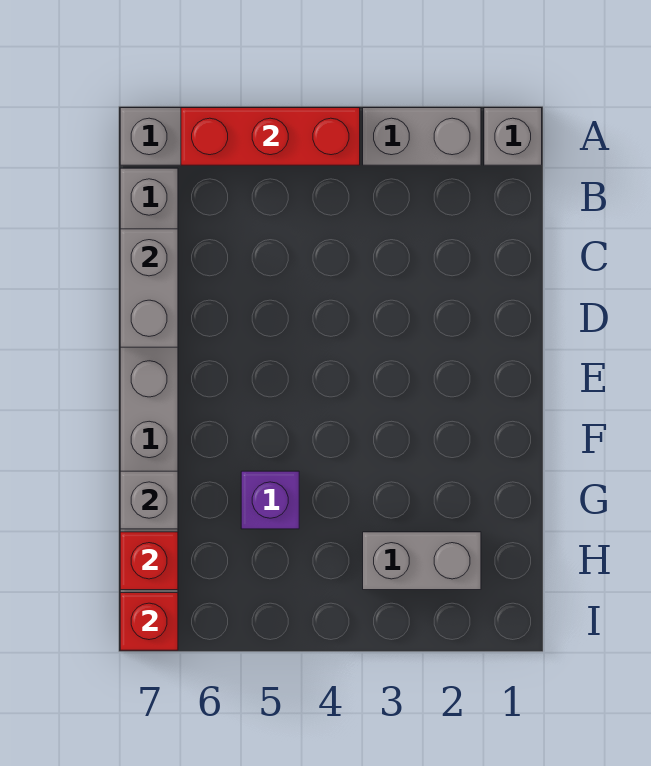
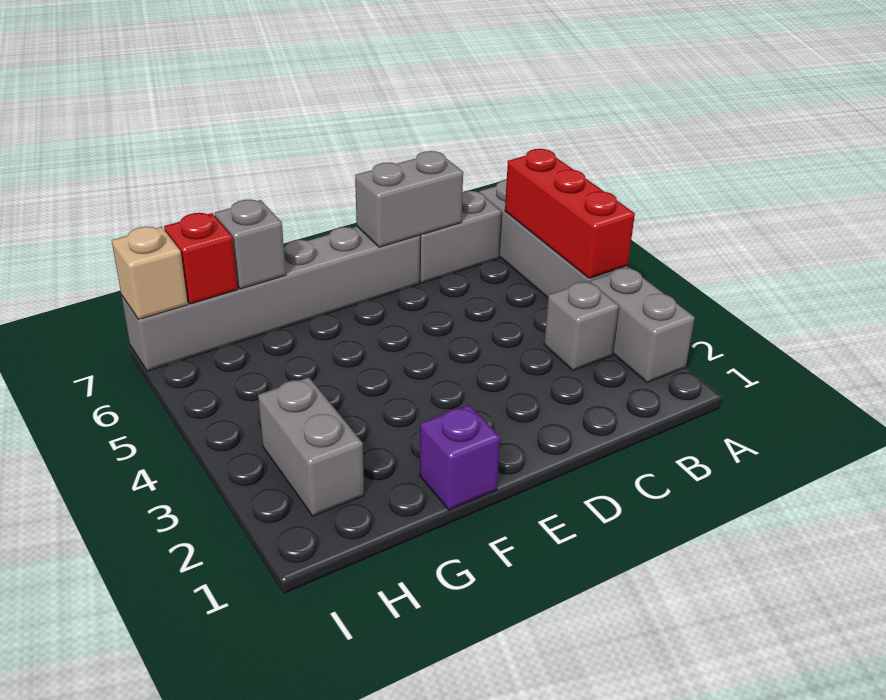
grey 1x1 brick [484,108,542,165] -> grey 1x1 brick moved to [544,281,619,371]
purple 1x1 brick [241,471,299,529] -> purple 1x1 brick moved to [420,405,500,510]
red 1x1 brick [120,593,178,650] -> tan 1x1 brick [112,227,188,320]

